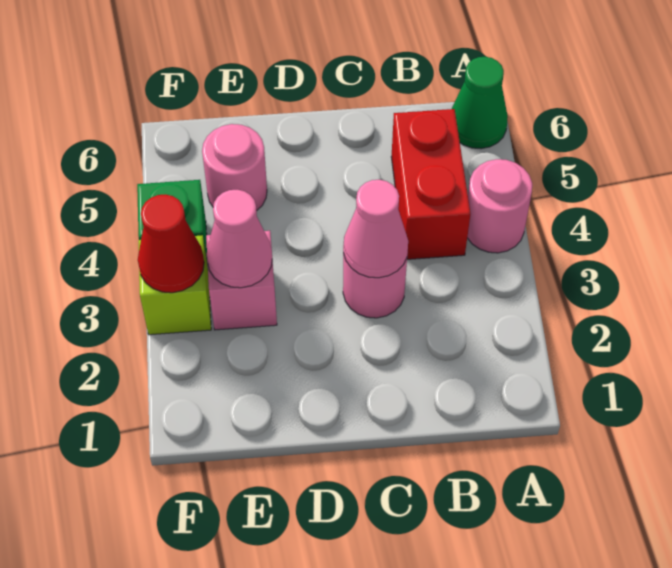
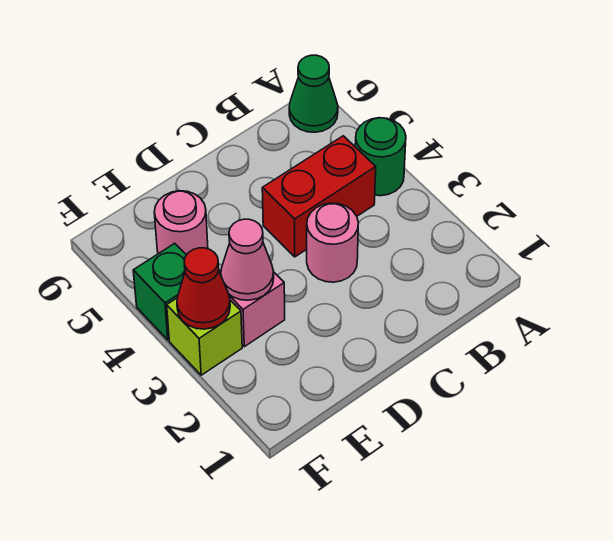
pink 1x1 round brick [467,159,532,253] -> green 1x1 round brick [355,118,406,196]
red 1x2 brick [391,109,470,259] -> red 1x2 brick turned to [262,136,376,257]
pink 1x1 cone [343,180,408,278] -> none

